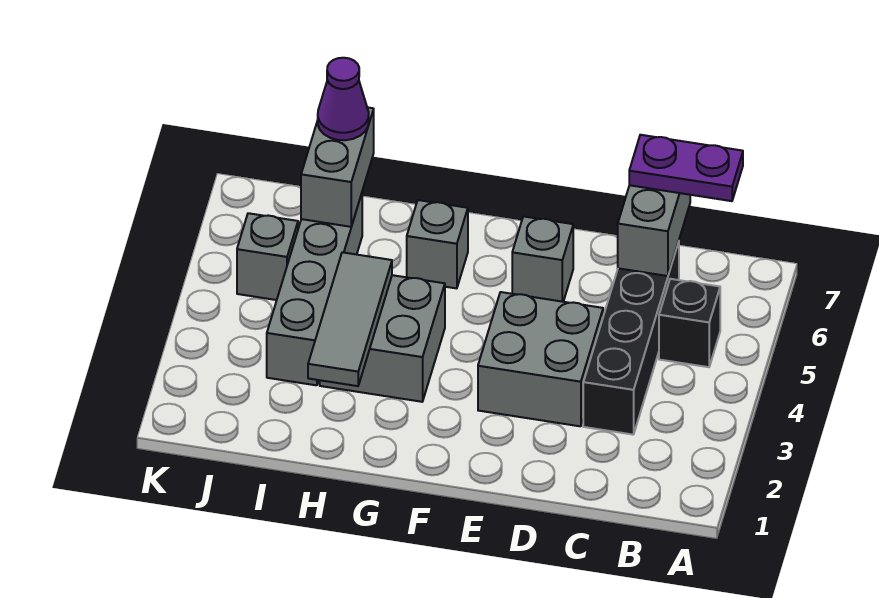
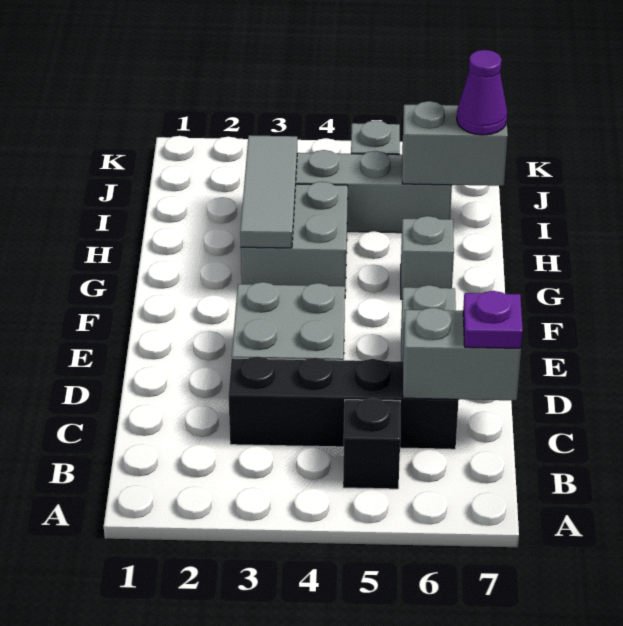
purple 1x2 plate [629,135,743,201] -> purple 1x1 plate [463,291,523,348]
grey 1x3 tile [308,252,392,386] -> grey 1x3 tile turned to [240,135,297,248]

